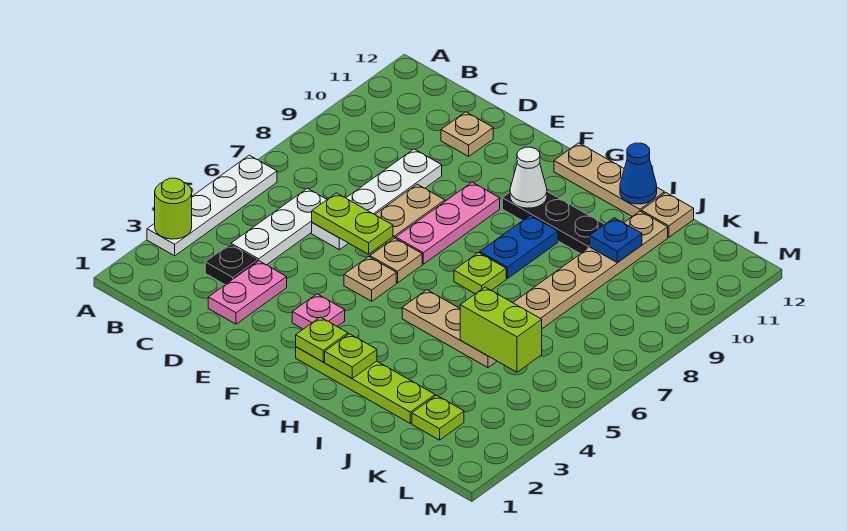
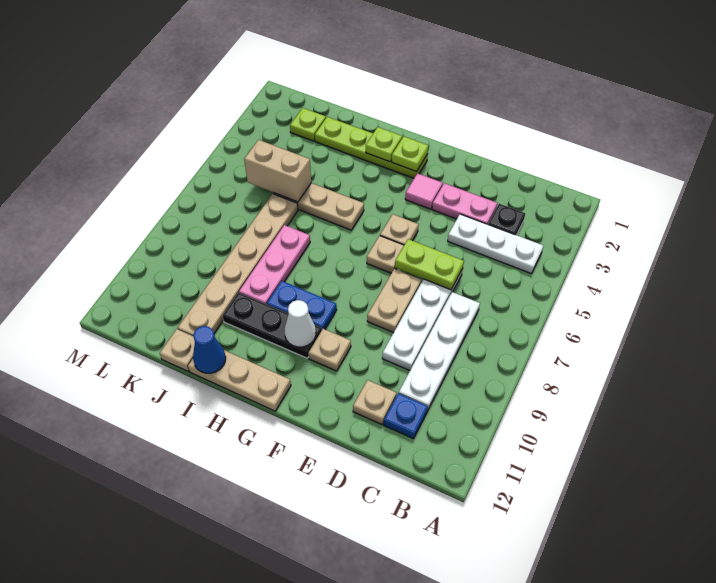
white 1x4 plate [147,155,277,256] -> white 1x4 plate moved to [399,292,480,411]
lime 1x1 round brick [155,178,192,239] -> none
white 1x3 plate [231,188,327,265] -> white 1x3 plate turned to [448,214,543,274]
pink 1x2 plate [208,261,287,324] -> pink 1x2 plate turned to [432,183,497,224]
pink 1x1 plate [292,294,345,329] -> pink 1x1 tile [405,173,443,209]
pink 1x3 plate [396,182,500,264] -> pink 1x3 plate moved to [239,225,310,305]
none -> tan 1x1 plate [308,329,351,371]
lime 1x1 plate [454,253,506,294] -> none
blue 1x2 plate [480,215,558,279] -> blue 1x2 plate turned to [267,281,337,329]
lime 1x2 brick [460,287,542,372] -> tan 1x2 brick [244,140,311,202]
blue 1x1 plate [590,218,642,263] -> blue 1x1 plate moved to [384,393,428,439]

